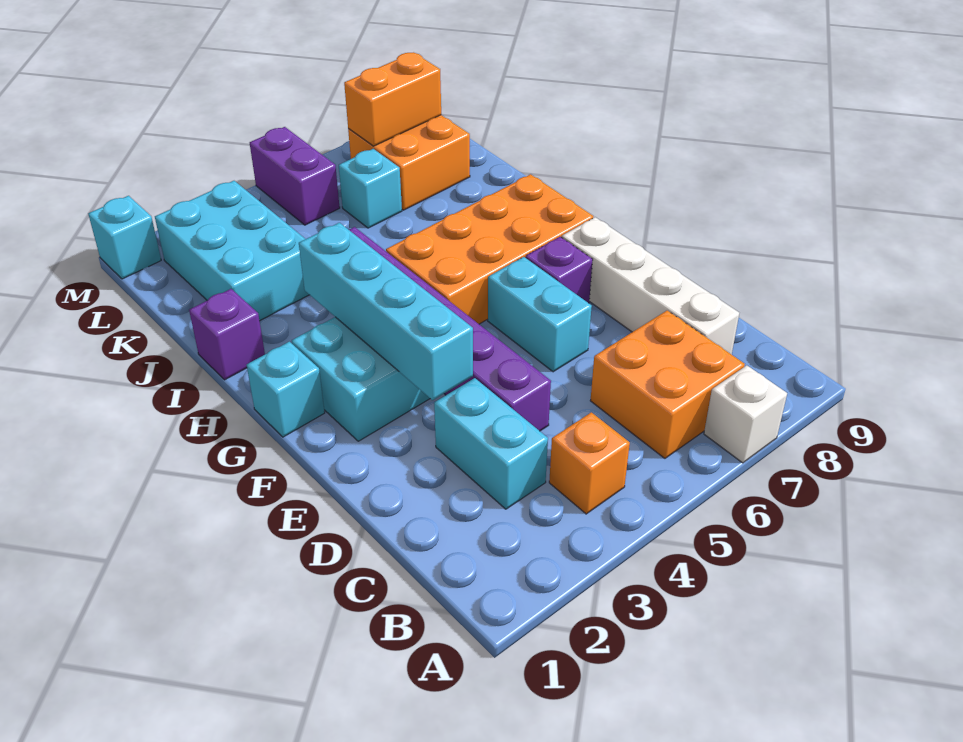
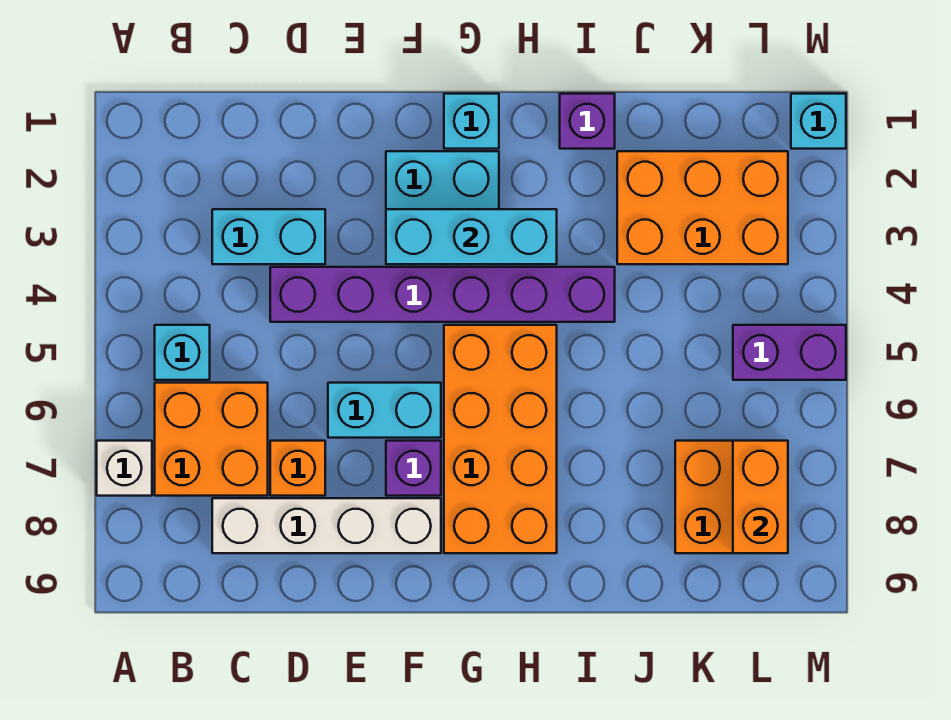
orange 1x1 brick [549,412,630,514] -> orange 1x1 brick moved to [270,441,325,496]
cyan 1x4 brick [299,223,473,400] -> cyan 1x3 brick [386,209,557,264]
cyan 2x3 brick [155,181,309,321] -> orange 2x3 brick [617,151,788,264]
cyan 1x1 brick [339,149,402,228] -> cyan 1x1 brick moved to [155,325,210,380]

